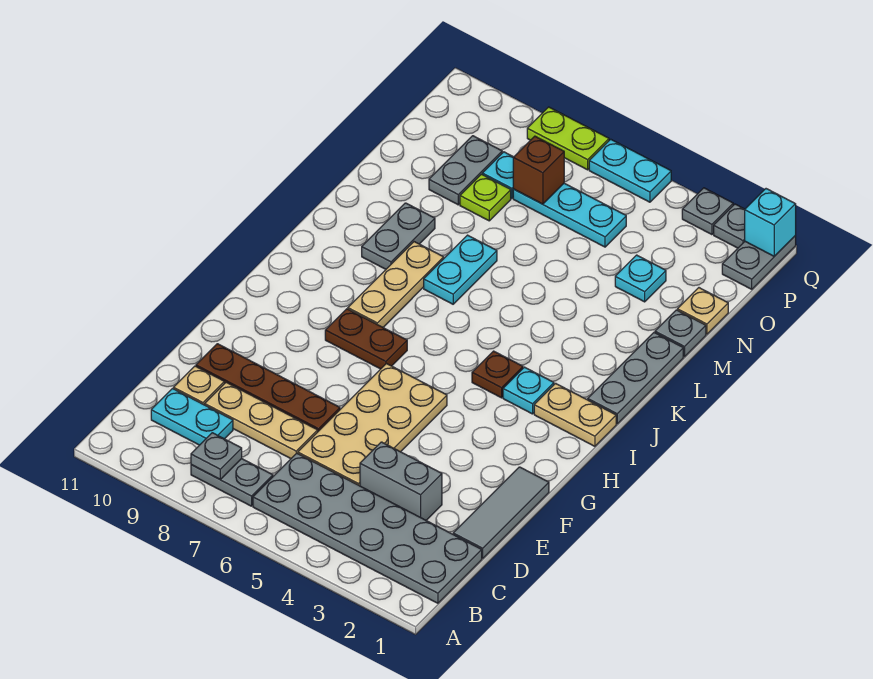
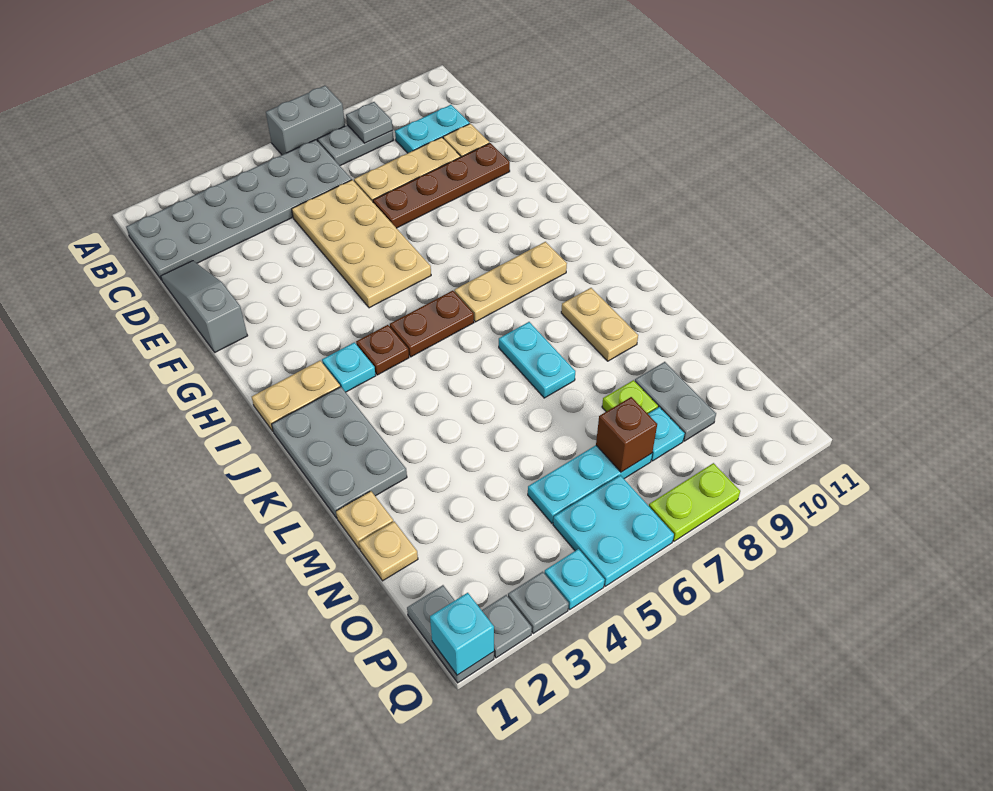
grey 1x3 tile [453,467,549,558] -> grey 1x3 slope [161,261,248,352]
grey 1x2 brick [360,442,442,520] -> grey 1x2 brick moved to [266,86,345,155]
brown 1x2 plate [325,309,407,369] -> brown 1x2 plate moved to [390,291,474,357]
tan 1x3 plate [348,242,444,327] -> tan 1x3 plate turned to [454,242,567,322]
grey 1x3 plate [588,333,683,424] -> grey 2x3 plate [272,387,407,518]
grey 1x2 plate [362,203,435,269] -> tan 1x2 plate [561,288,638,361]
grey 1x1 plate [655,310,706,357] -> tan 1x1 plate [336,491,393,549]
cyan 1x1 plate [615,255,666,302] -> cyan 1x1 plate moved to [544,549,605,609]
cyan 1x2 plate [589,139,671,202] -> cyan 2x2 plate [553,475,674,586]

